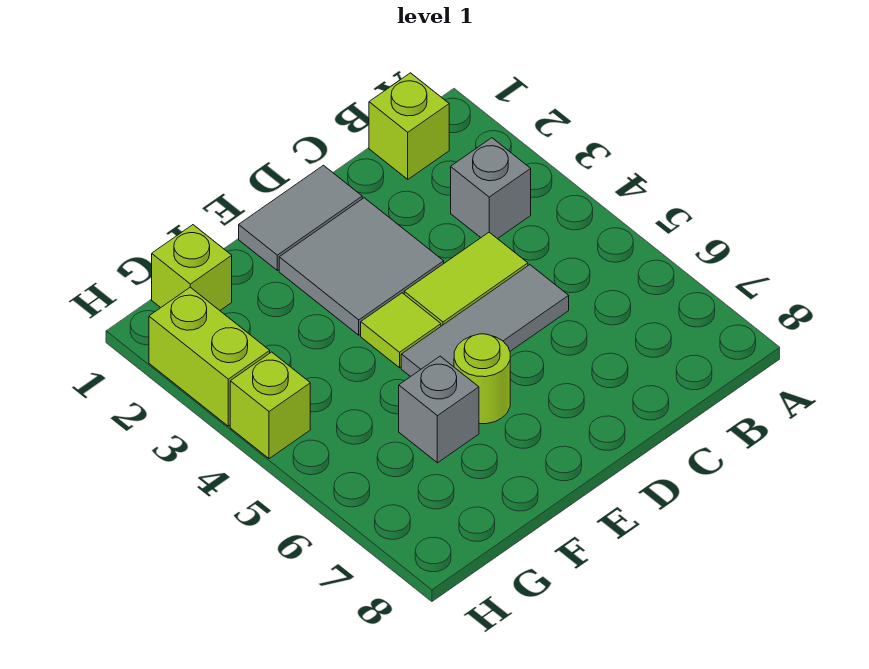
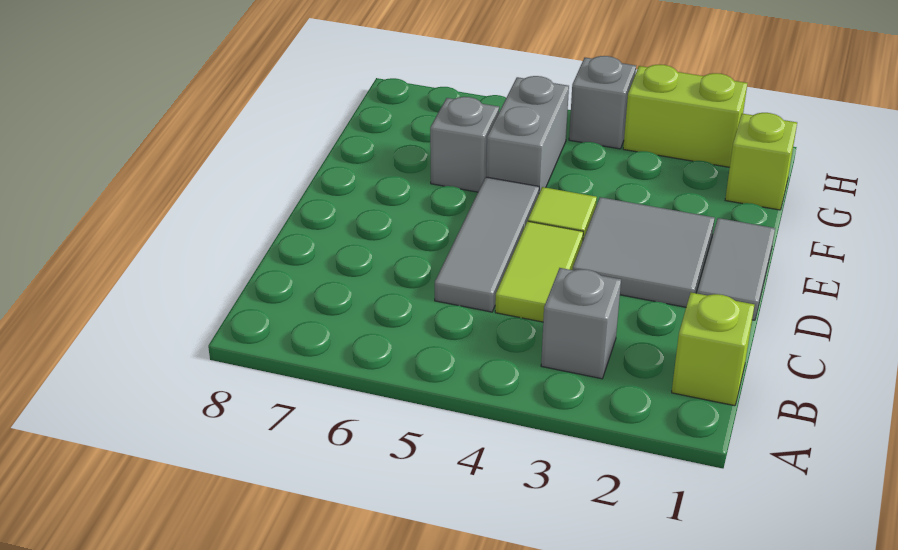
lime 1x1 round brick [454,334,510,424] -> none
none -> grey 1x2 brick [486,76,569,193]
lime 1x1 brick [230,352,310,459] -> grey 1x1 brick [569,56,636,149]

